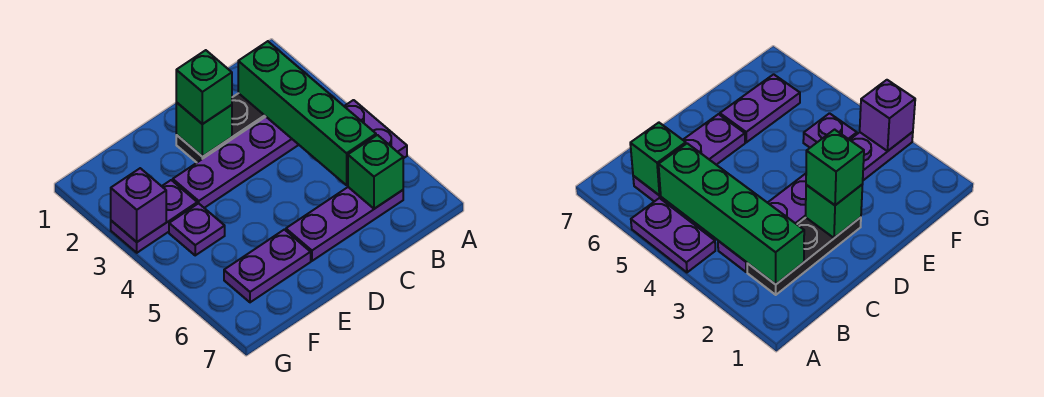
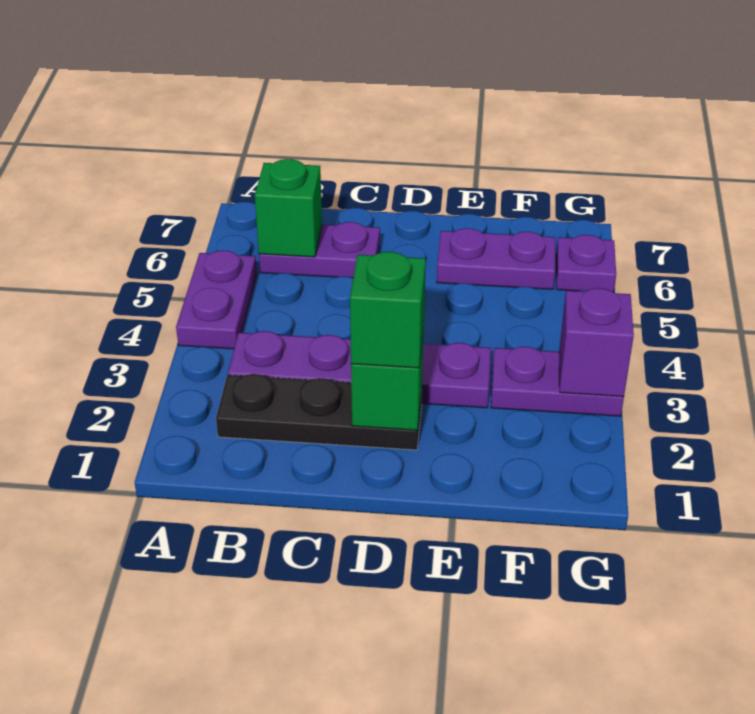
green 1x4 brick [238,41,376,185] -> none
purple 1x3 plate [286,187,403,261] -> purple 1x2 plate [259,222,380,278]
purple 1x1 plate [169,203,225,255] -> purple 1x1 plate moved to [556,235,616,292]

